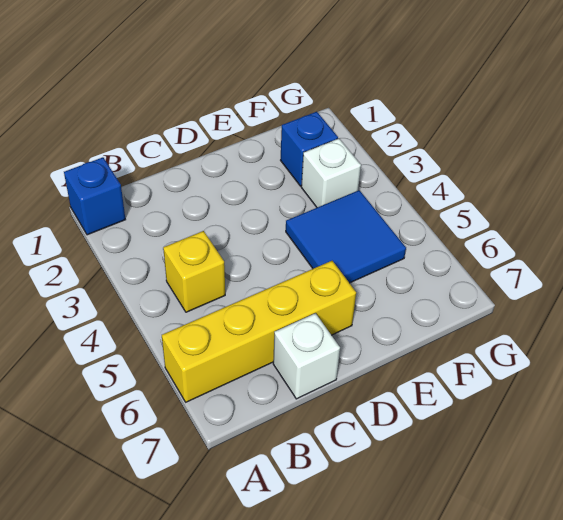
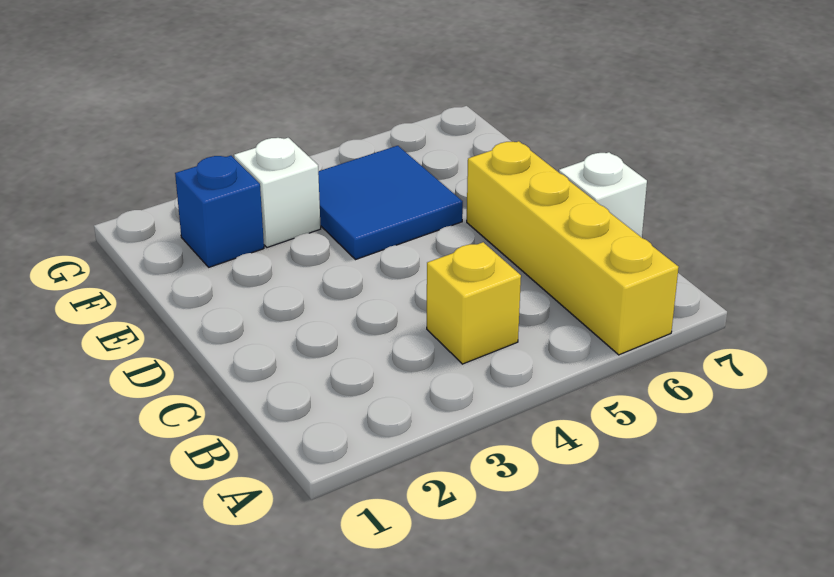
blue 1x1 brick [64,157,126,235] -> none

